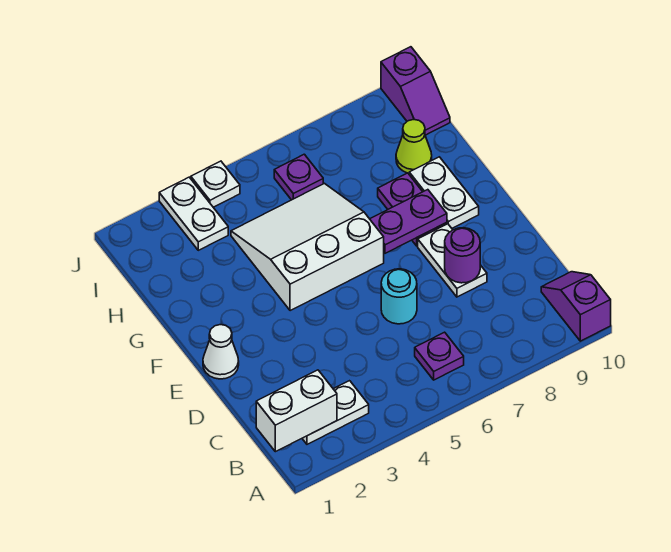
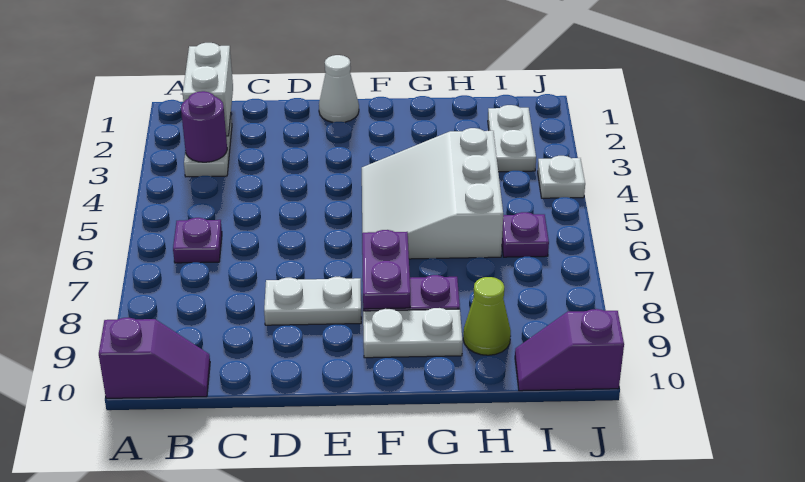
cyan 1x1 round brick [381,269,417,324] -> none
purple 1x1 round brick [445,228,480,283] -> purple 1x1 round brick moved to [181,91,227,162]
white 3x3 slope [231,183,384,311] -> white 3x3 slope turned to [362,128,503,259]
white 1x2 plate [159,177,228,250] -> white 1x2 plate turned to [488,105,536,172]

